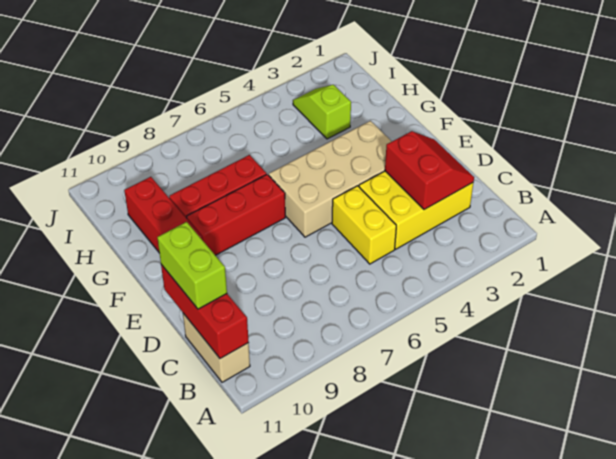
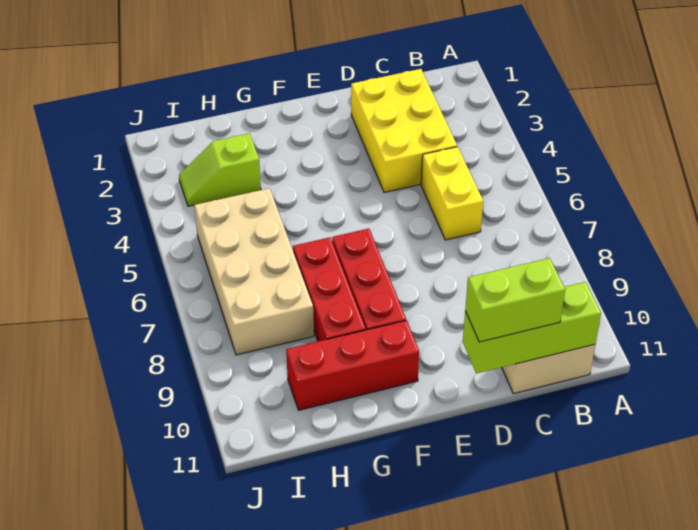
red 1x3 brick [161,265,249,359] -> lime 1x3 brick [463,282,601,373]
red 2x2 slope [385,131,474,210] -> none
yellow 1x2 brick [332,186,396,264] -> yellow 1x2 brick turned to [421,147,483,240]
tan 2x4 brick [269,121,392,237] -> tan 2x4 brick moved to [194,188,314,355]

